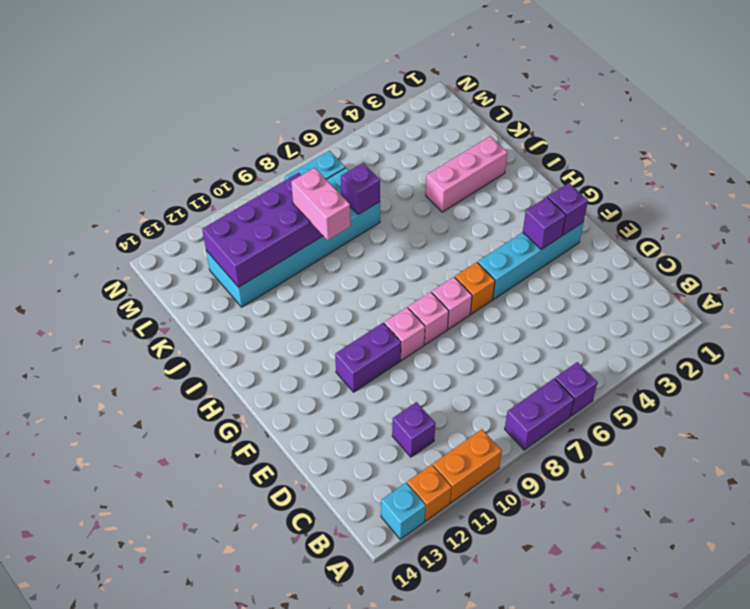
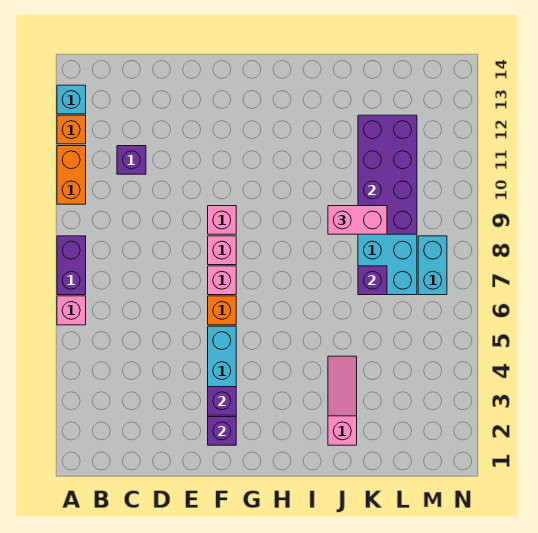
purple 1x1 brick [555,362,598,416] -> pink 1x1 brick [57,296,86,325]
purple 1x2 brick [335,323,401,392] -> none
pink 1x3 brick [426,136,507,212] -> pink 1x3 slope [328,356,357,445]

